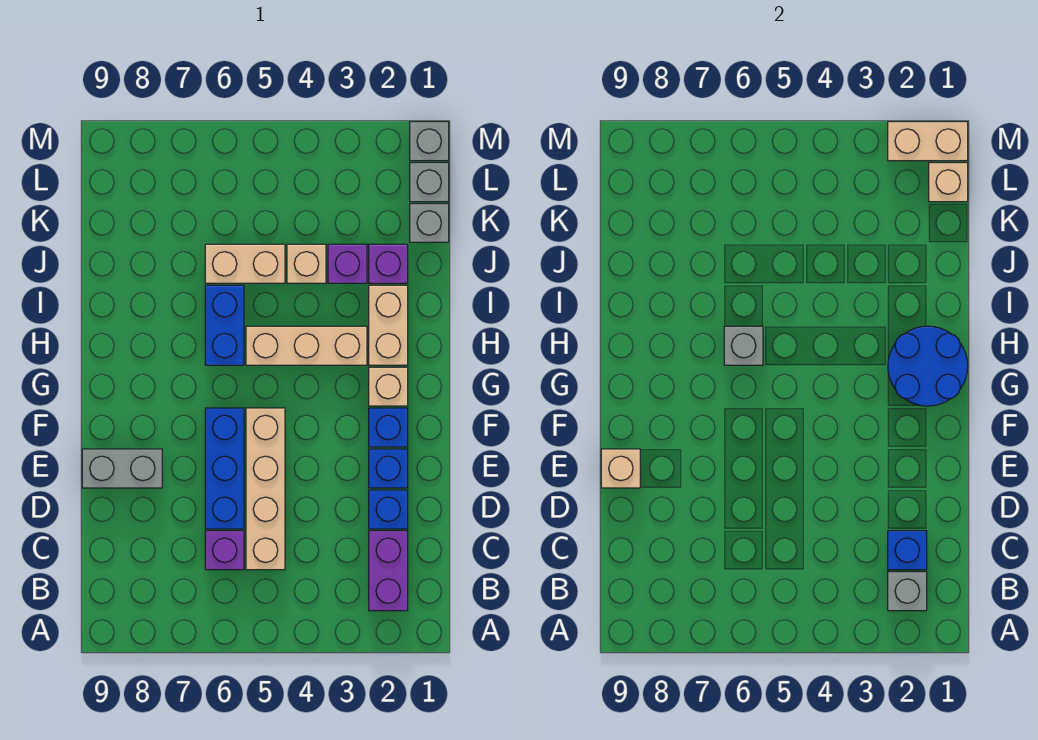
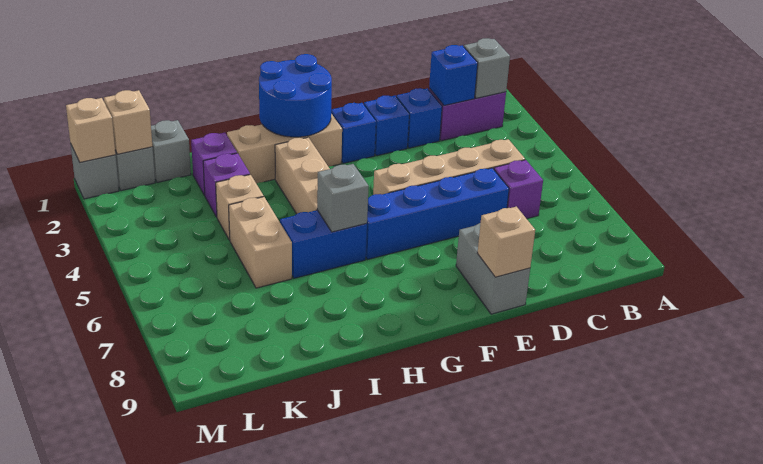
blue 1x3 brick [205,408,244,529] -> blue 1x4 brick [366,168,509,260]
tan 1x2 brick [888,122,968,161] -> tan 1x1 brick [66,98,115,162]

